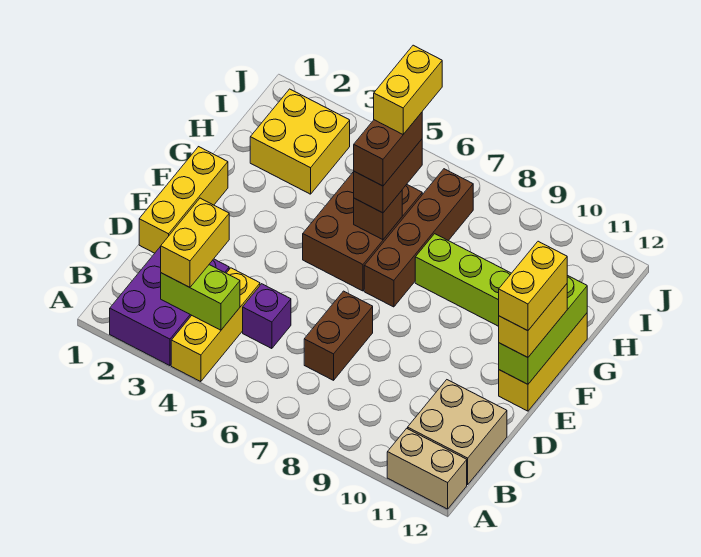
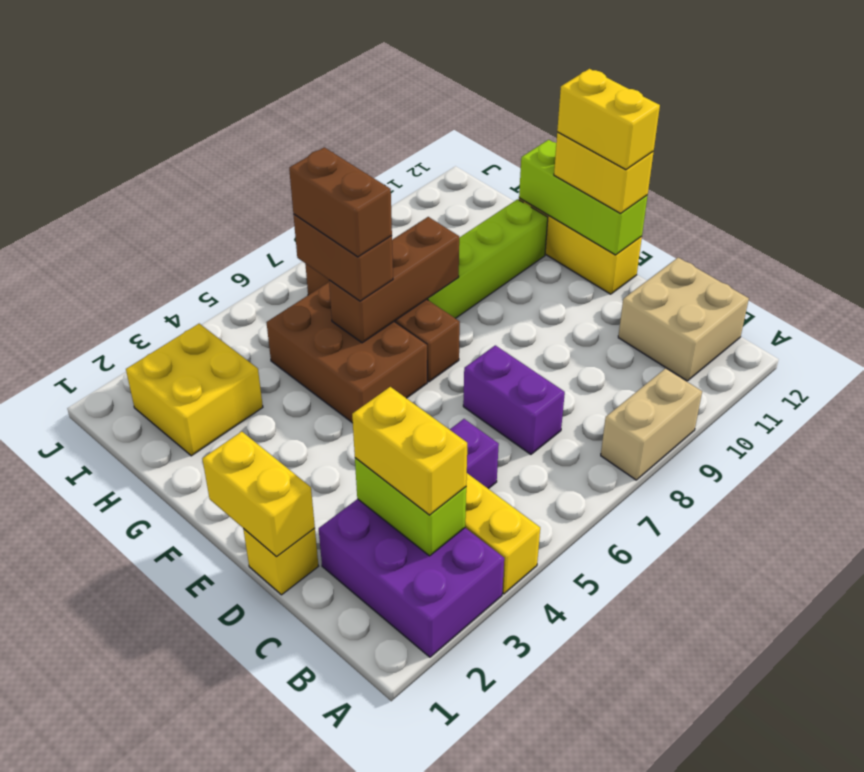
tan 1x2 brick [387,428,467,509] -> tan 1x2 brick moved to [601,368,702,480]
lime 1x2 brick [161,265,240,330] -> lime 1x2 brick turned to [355,458,466,556]
brown 1x2 brick [304,291,373,380] -> purple 1x2 brick [463,345,565,454]
yellow 1x3 brick [139,147,228,253] -> yellow 1x1 brick [243,528,318,595]
brown 1x1 brick [354,191,402,240] -> brown 1x3 brick [329,217,459,343]
yellow 1x2 brick [374,45,442,134] -> yellow 1x2 brick moved to [203,432,315,557]

